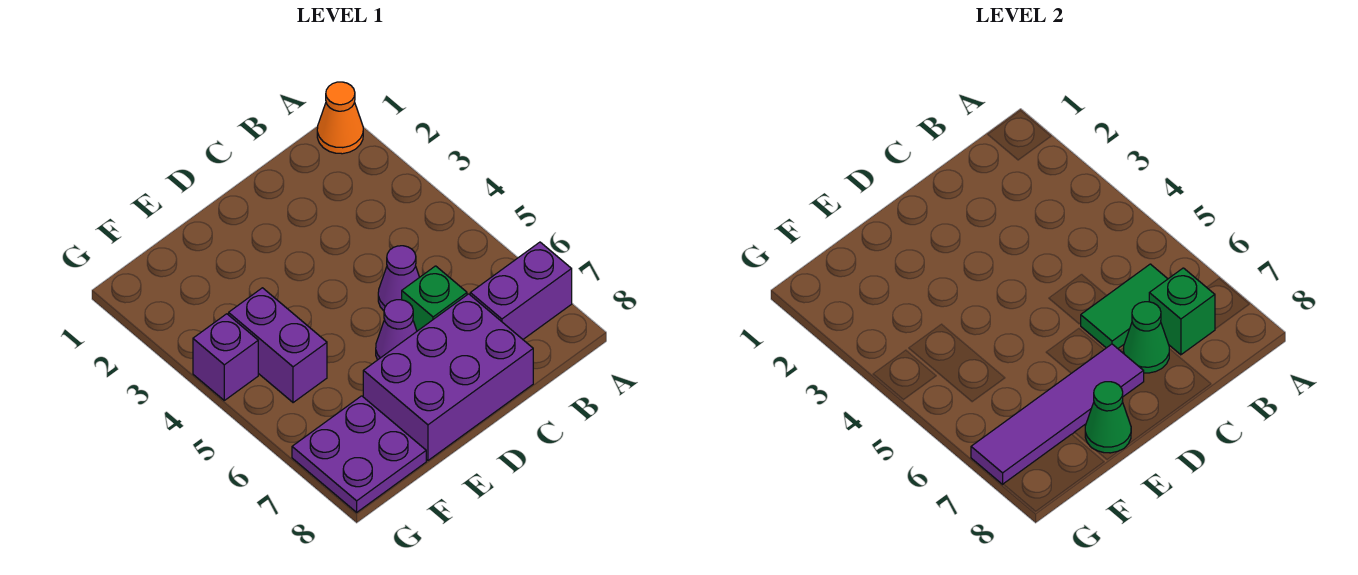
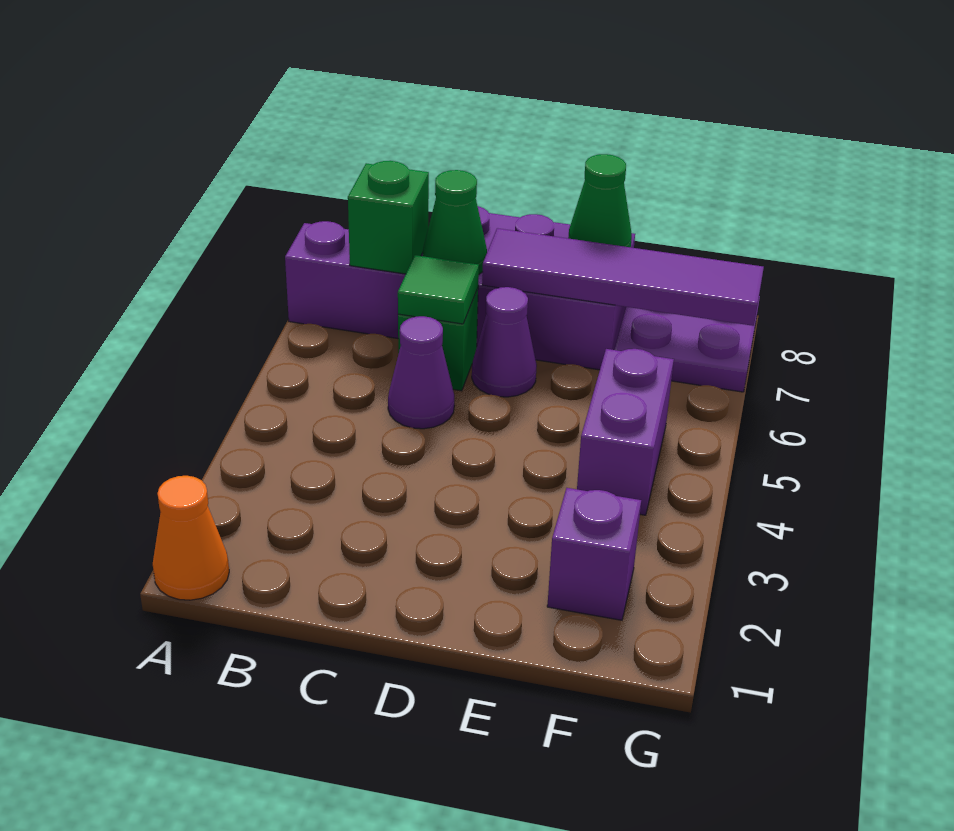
green 1x2 tile [1081,264,1167,348] -> green 1x1 tile [398,255,479,324]
purple 1x1 brick [193,314,258,400] -> purple 1x1 brick moved to [547,488,641,620]

